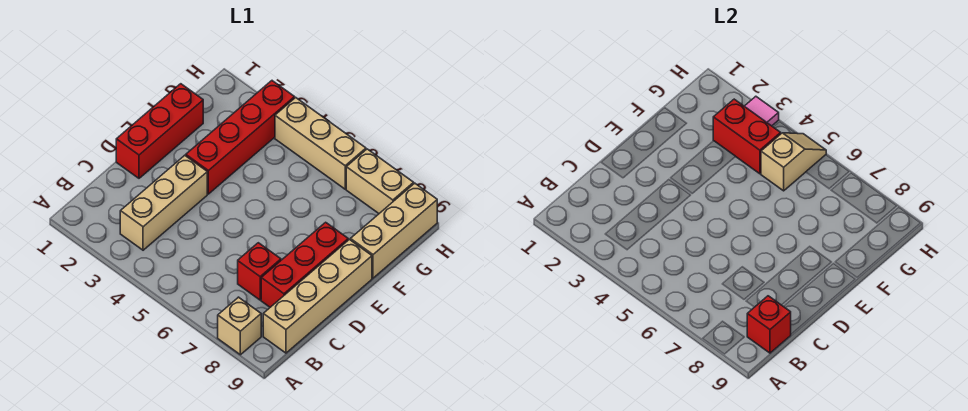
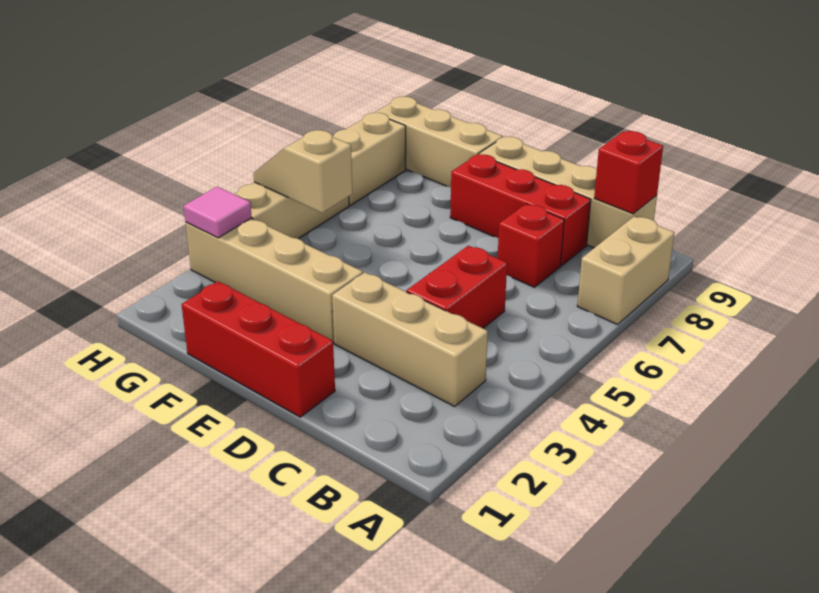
tan 1x1 brick [218,297,261,355] -> tan 1x2 brick [577,216,674,324]
red 1x4 brick [186,81,295,194] -> tan 1x4 brick [186,218,363,342]
red 1x2 brick [713,99,781,174] -> red 1x2 brick moved to [406,246,507,328]

